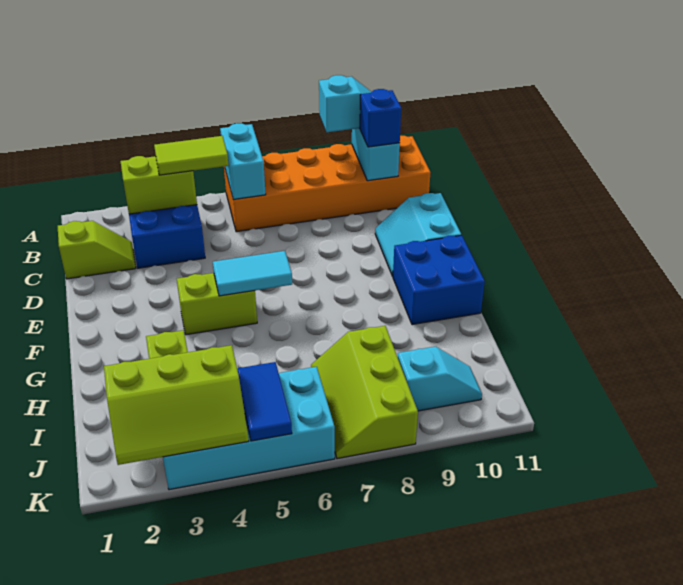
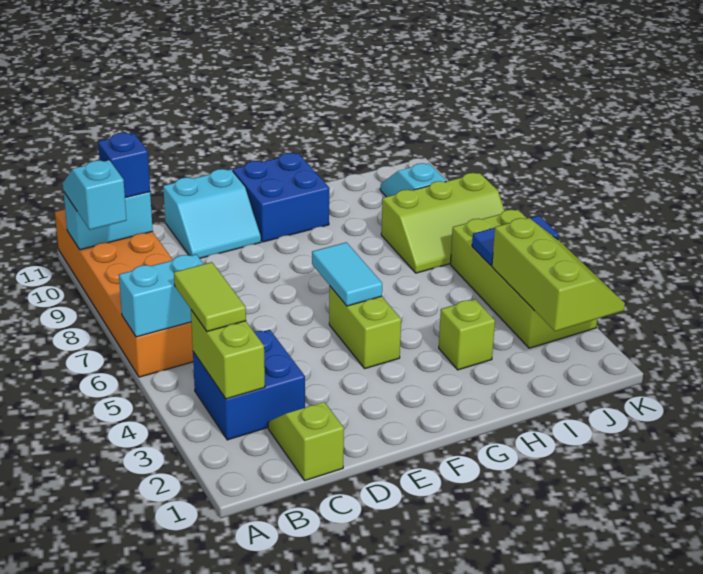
cyan 2x4 brick [163,367,335,490] -> lime 2x4 brick [450,210,597,348]

